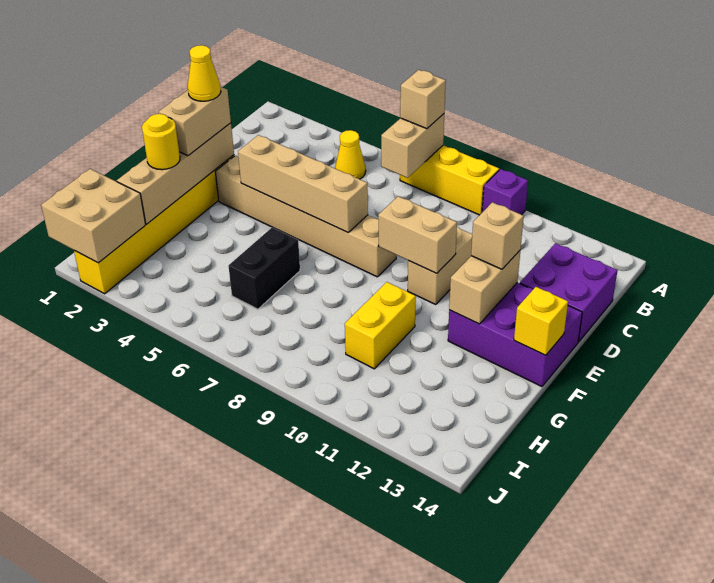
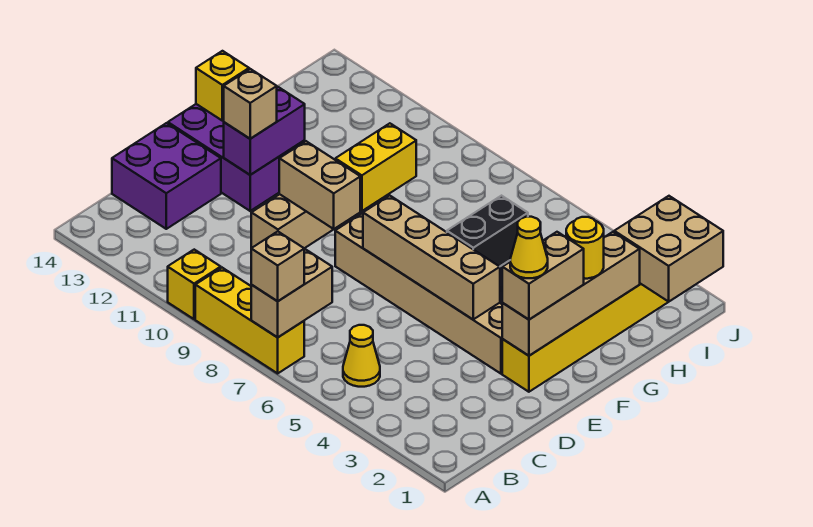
purple 1x1 brick [482,169,528,215] -> yellow 1x1 brick [168,250,221,319]
tan 1x2 brick [449,251,520,324] -> purple 1x2 brick [224,87,305,175]

